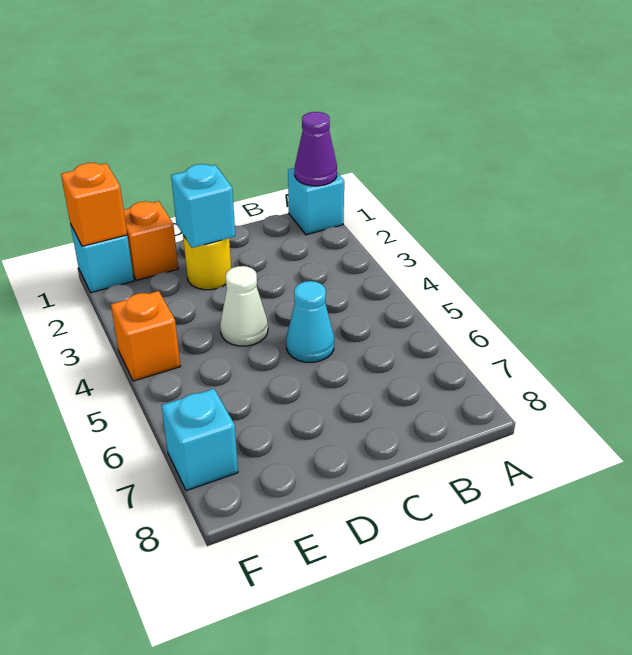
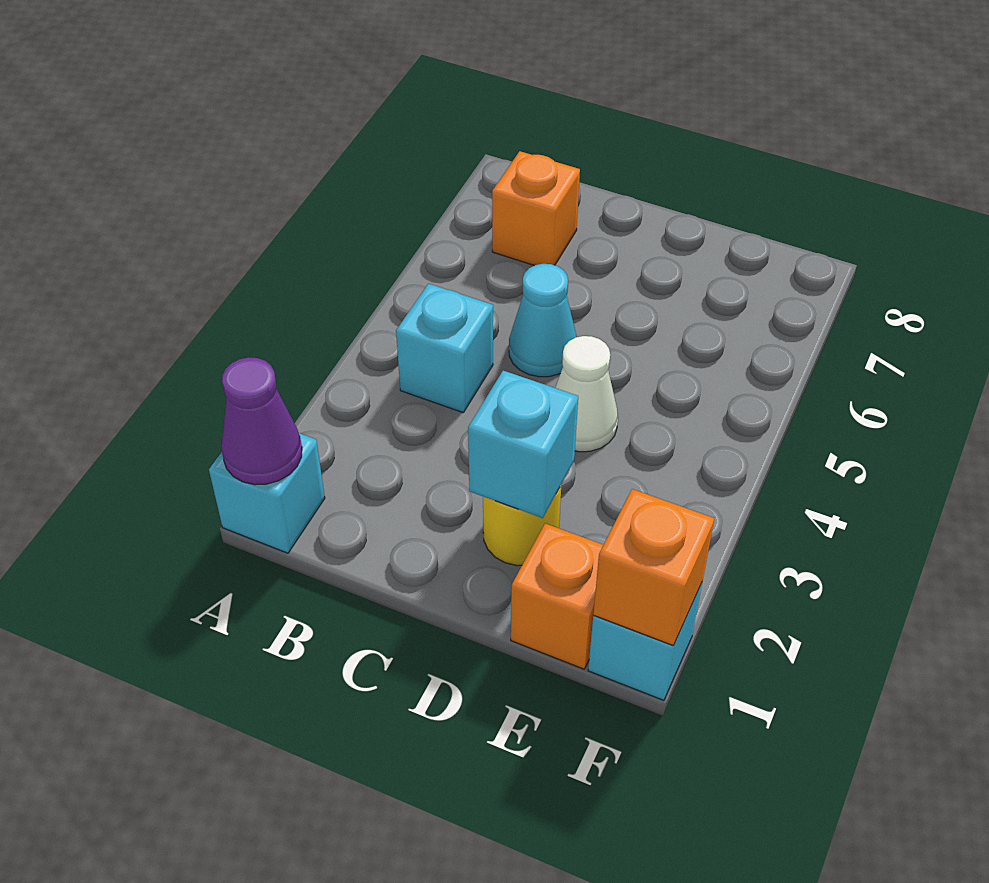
orange 1x1 brick [111,291,181,381] -> orange 1x1 brick moved to [492,151,580,266]
cyan 1x1 brick [161,389,238,491] -> cyan 1x1 brick moved to [396,284,493,412]

